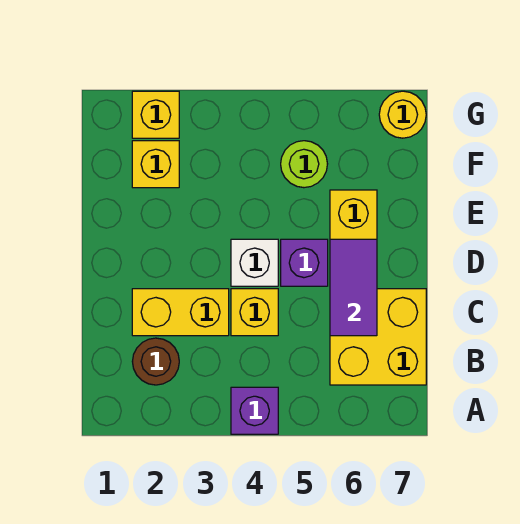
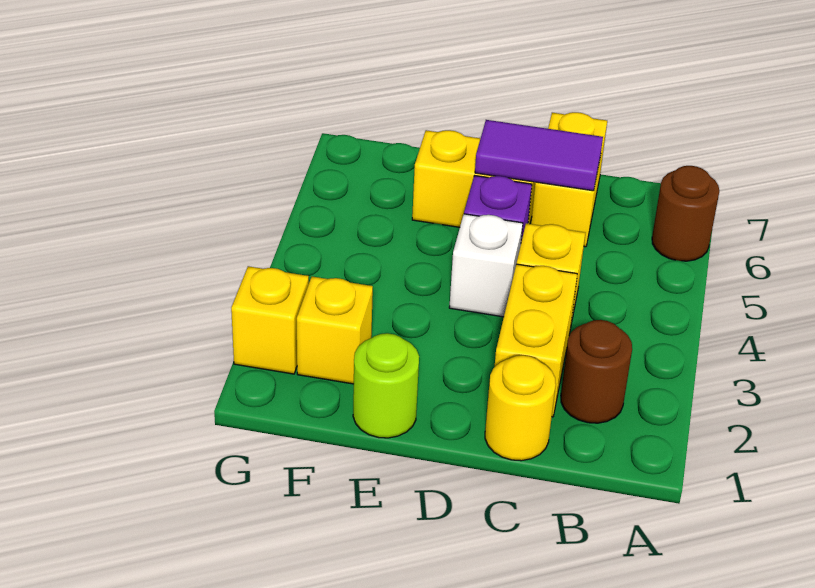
purple 1x1 brick [231,387,278,434] -> none
none -> brown 1x1 round brick [652,166,719,261]
yellow 2x2 brick [330,289,426,385] -> yellow 1x2 brick [531,112,607,247]
lime 1x1 round brick [281,141,327,188] -> lime 1x1 round brick moved to [353,333,419,438]
yellow 1x1 round brick [379,91,426,138] -> yellow 1x1 round brick moved to [485,355,556,461]

